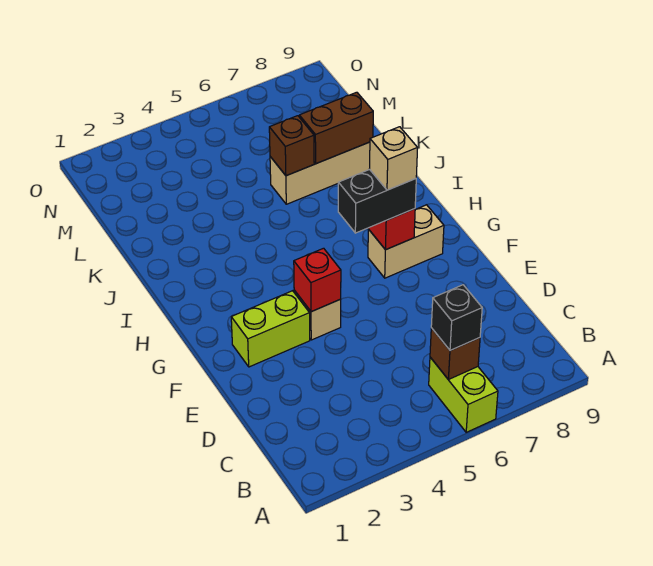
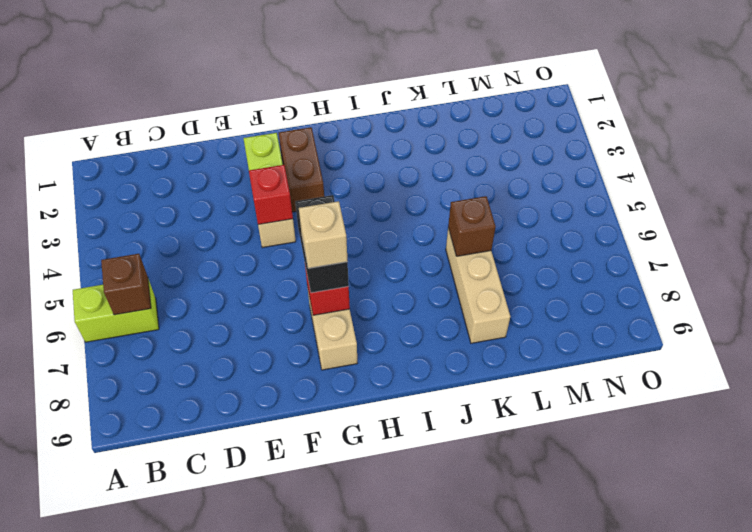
black 1x1 brick [431,285,482,351] -> none
brown 1x2 brick [299,92,373,164] -> brown 1x2 brick moved to [279,127,324,212]

